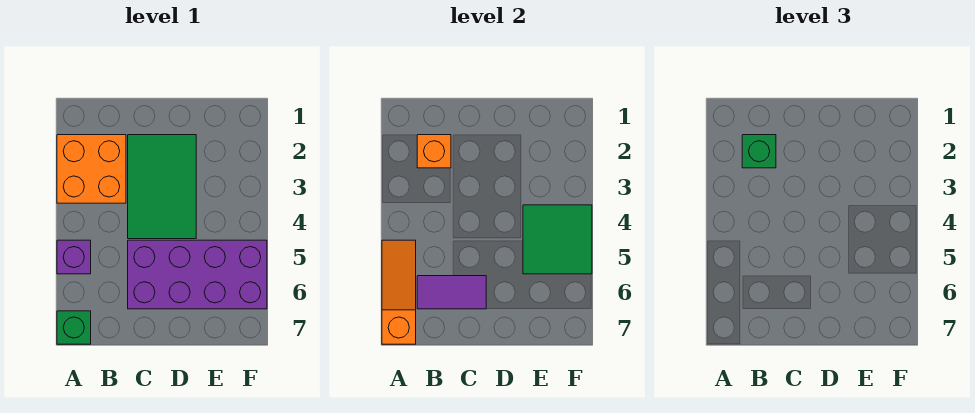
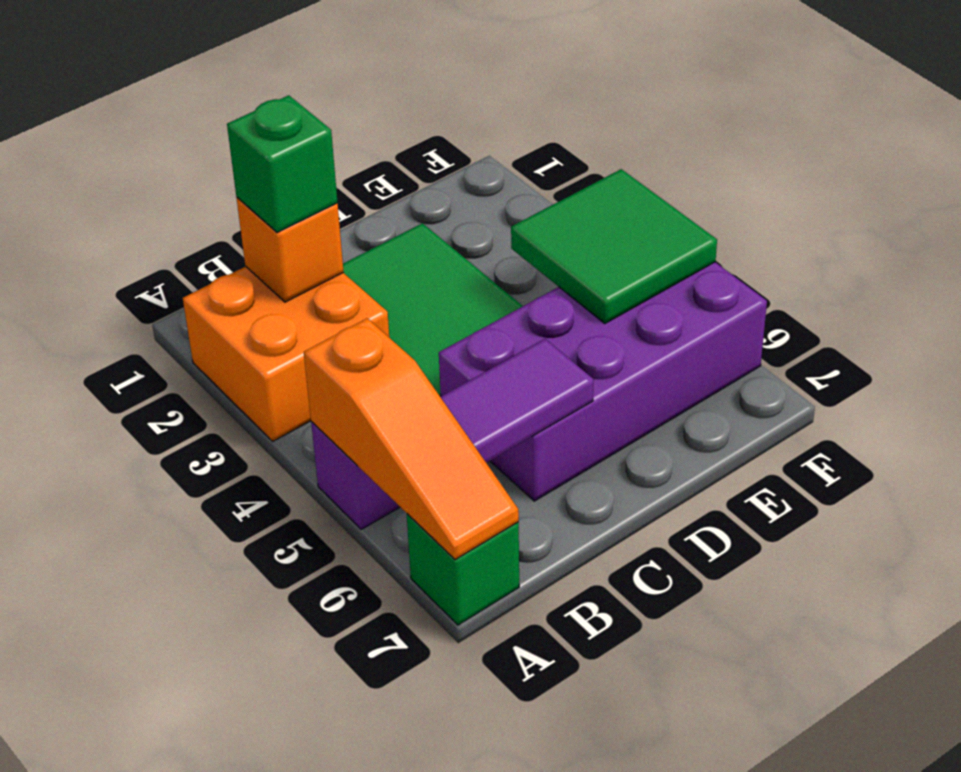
orange 1x3 slope [382,240,416,344] -> orange 1x3 slope turned to [304,318,519,560]

